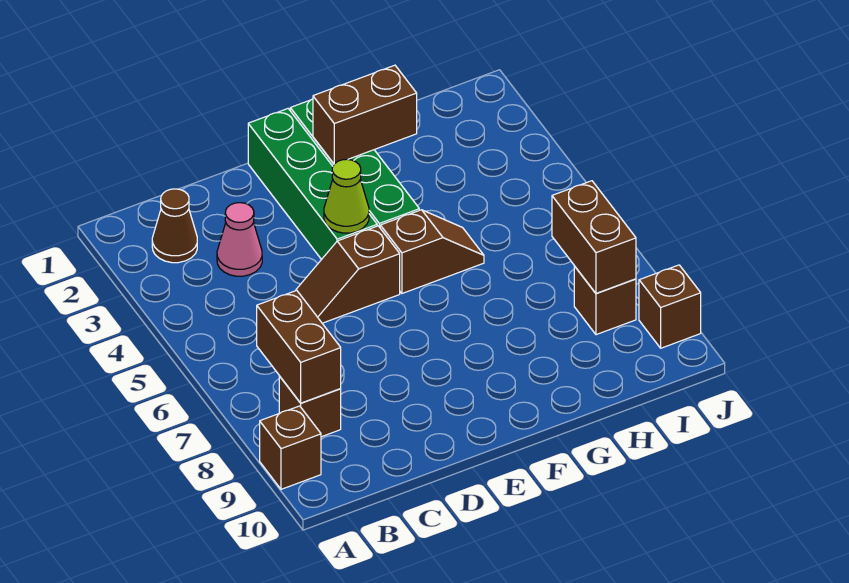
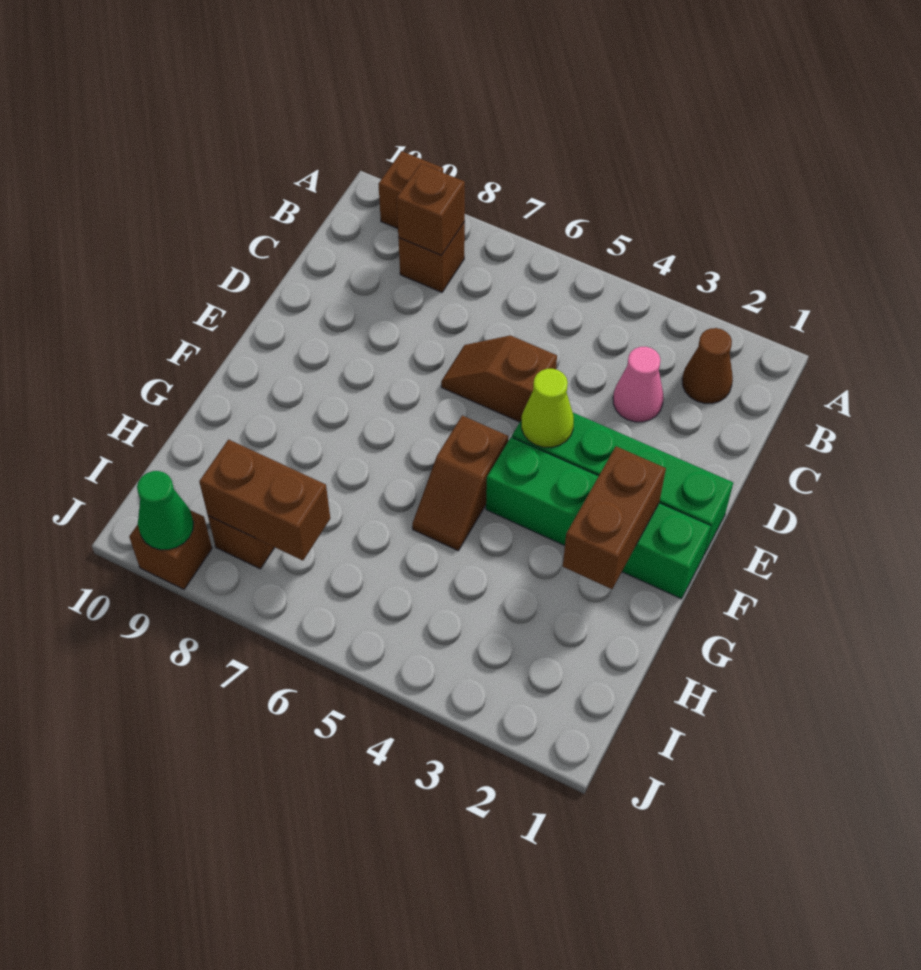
brown 1x2 brick [257,290,341,403] -> brown 1x1 brick [397,164,465,255]
brown 1x2 slope [296,226,400,323] -> brown 1x2 slope turned to [441,336,557,422]
none -> green 1x1 cone [137,471,194,550]

